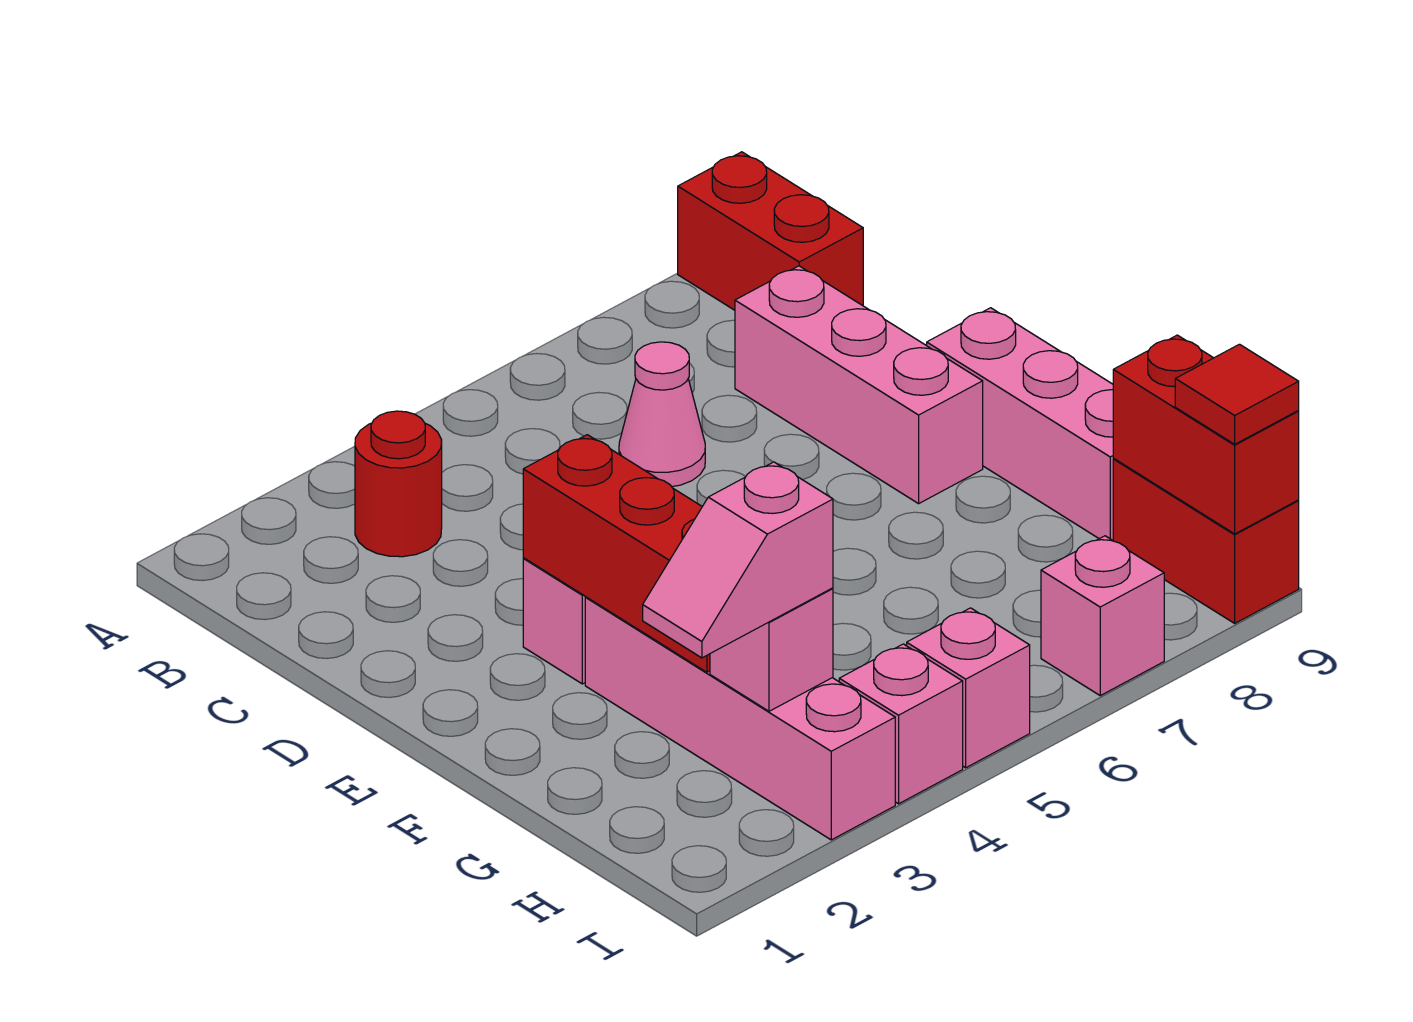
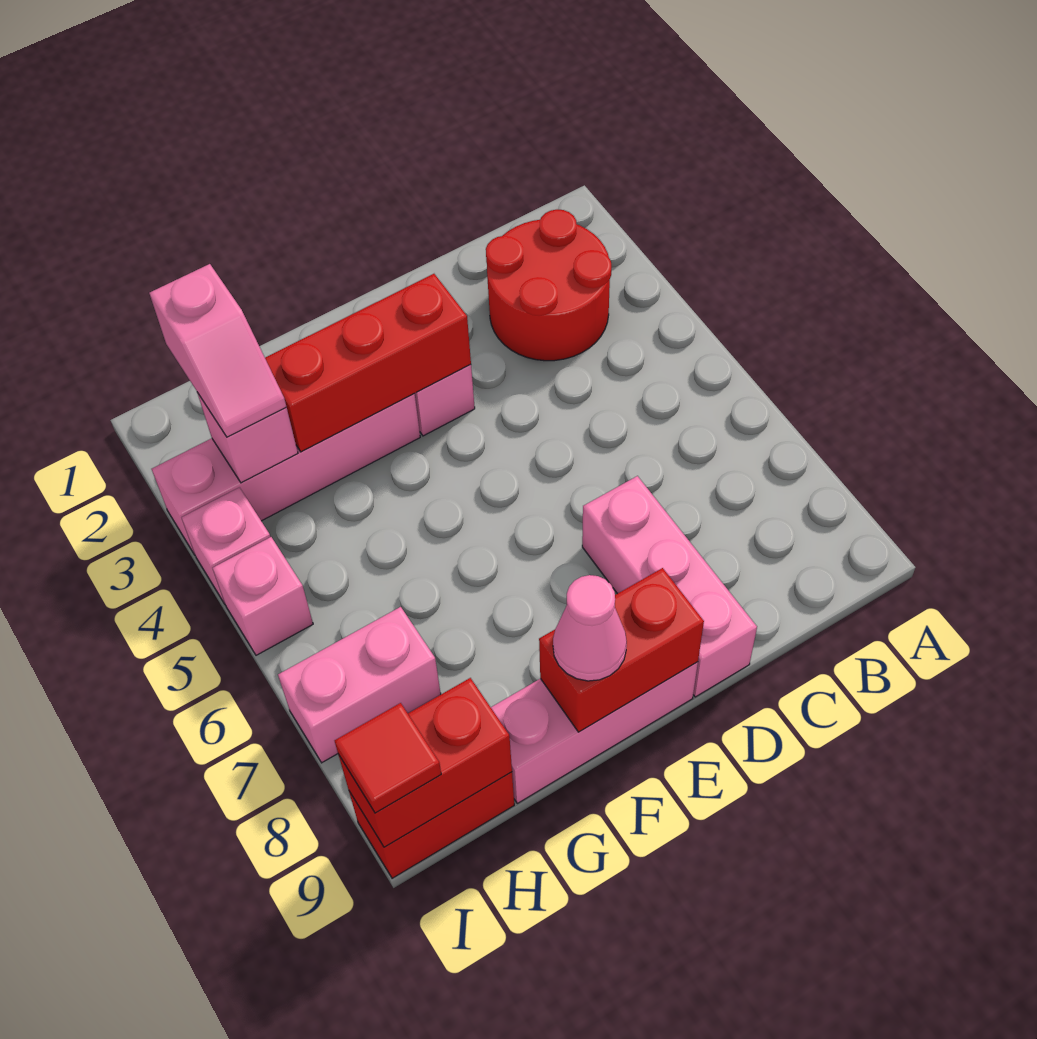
red 1x2 brick [678,152,863,310] -> red 1x2 brick moved to [539,568,704,732]
red 1x1 round brick [355,411,442,557] -> red 2x2 round brick [486,209,611,361]
pink 1x1 cone [619,342,705,487] -> pink 1x1 cone moved to [553,575,627,681]
pink 1x3 brick [735,266,983,504] -> pink 1x3 brick turned to [582,476,757,697]
pink 1x2 slope [643,462,833,658] -> pink 1x2 slope turned to [149,264,286,437]
pink 1x1 brick [1041,536,1164,696] -> pink 1x2 brick [278,607,441,763]

